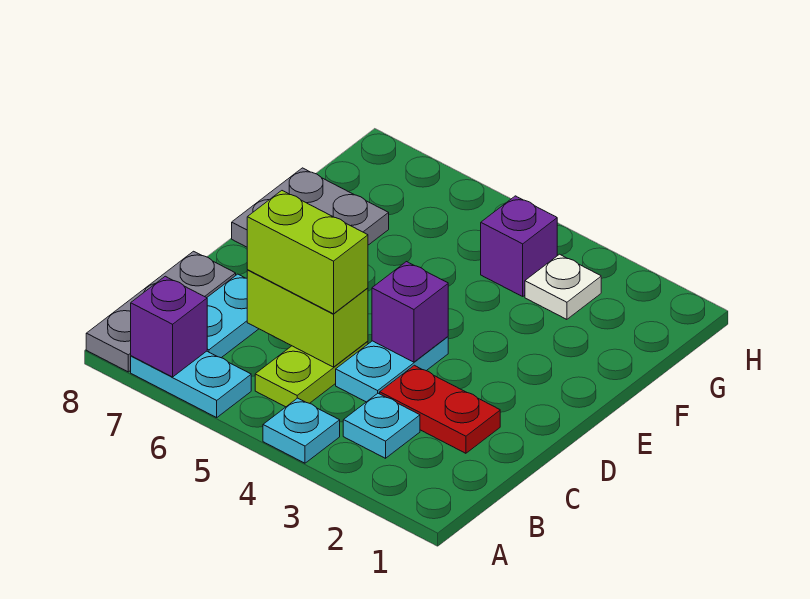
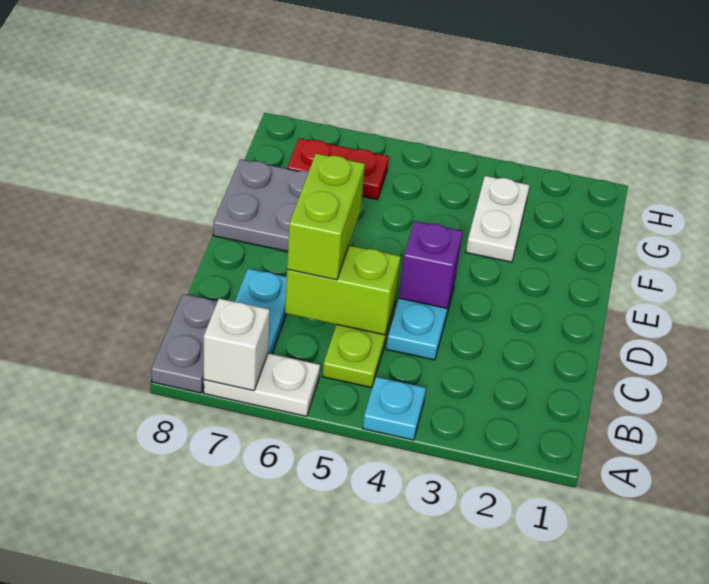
cyan 1x2 plate [131,351,251,418] -> white 1x2 plate [204,353,320,416]
purple 1x1 brick [131,276,207,377] -> white 1x1 brick [204,299,270,391]
grey 1x3 plate [86,251,236,372] -> grey 1x2 plate [151,294,217,393]
cyan 1x1 plate [343,393,420,458] -> none
red 1x2 plate [380,365,500,453] -> red 1x2 plate moved to [287,138,389,200]
lime 1x2 brick [247,191,368,314] -> lime 1x2 brick turned to [287,154,365,280]
white 1x1 plate [525,254,601,319] -> white 1x2 plate [466,176,529,262]
purple 1x1 brick [481,196,557,296] -> none

